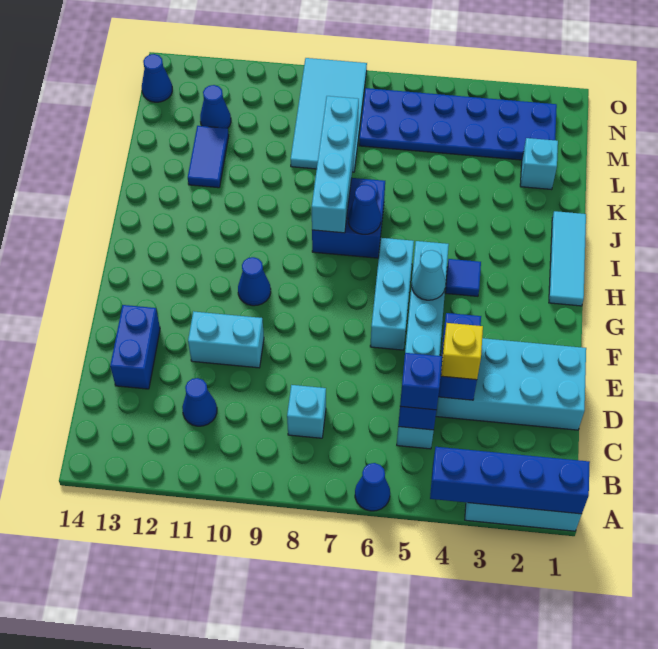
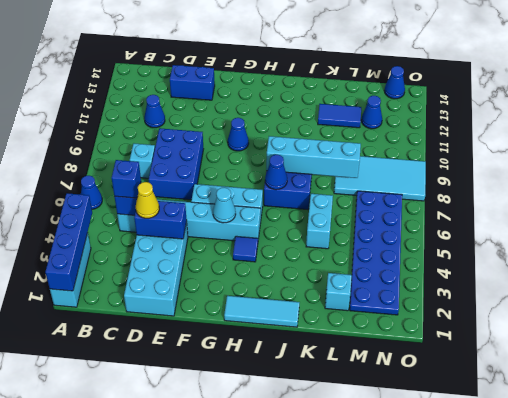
yellow 1x1 brick [441,323,483,380] -> yellow 1x1 cone [136,182,159,218]
none -> blue 2x3 brick [149,128,203,200]
cyan 1x2 brick [188,311,264,368] -> cyan 1x2 brick moved to [306,194,333,249]

